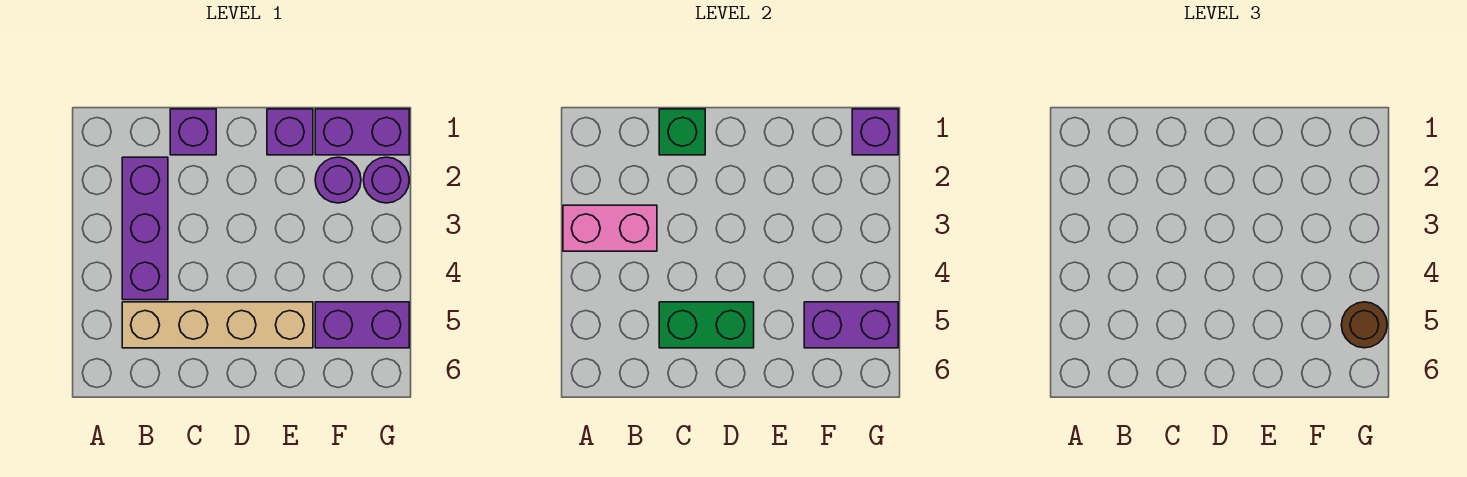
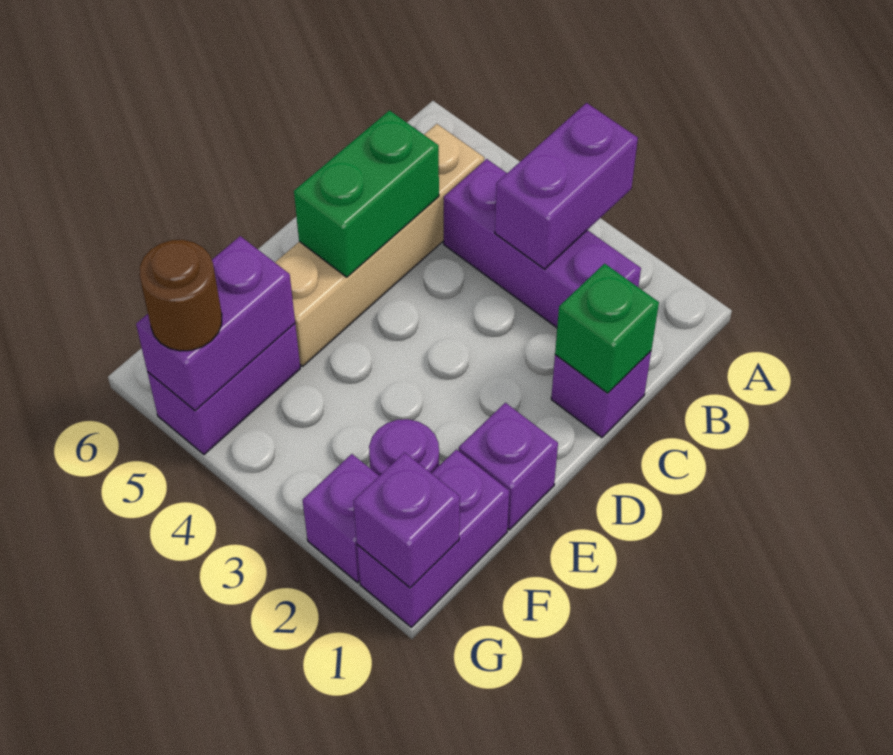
pink 1x2 brick [563,205,657,251] -> purple 1x2 brick [495,103,638,269]
purple 1x1 round brick [363,157,409,203] -> purple 1x1 brick [303,454,379,582]

